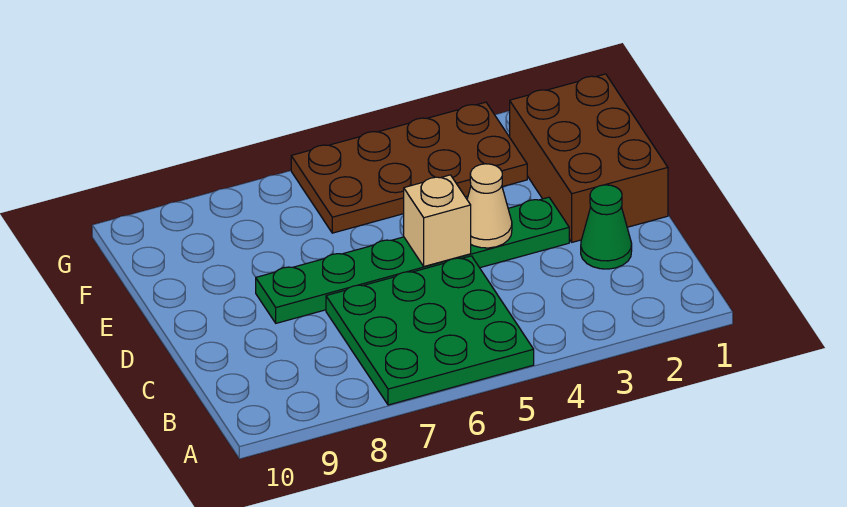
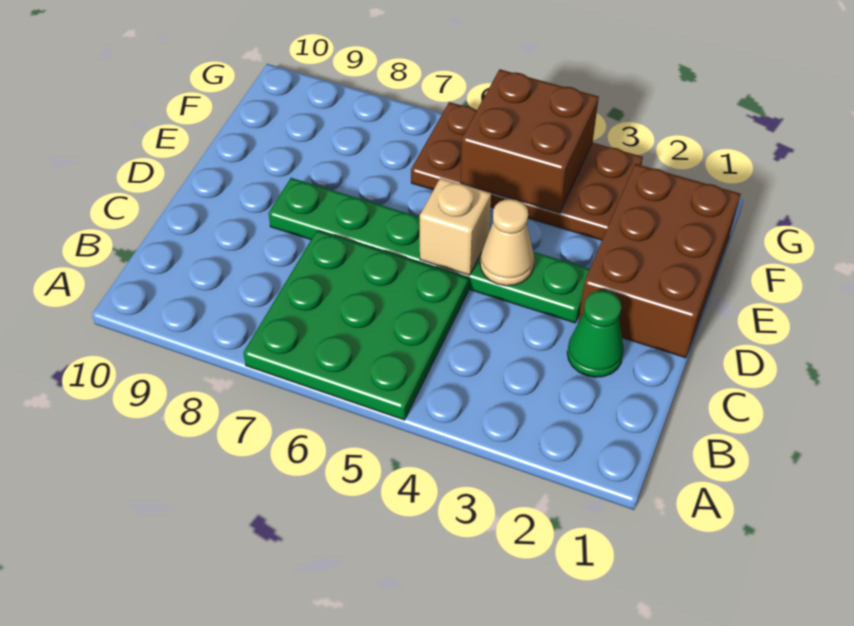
none -> brown 2x2 brick [461,69,599,213]

